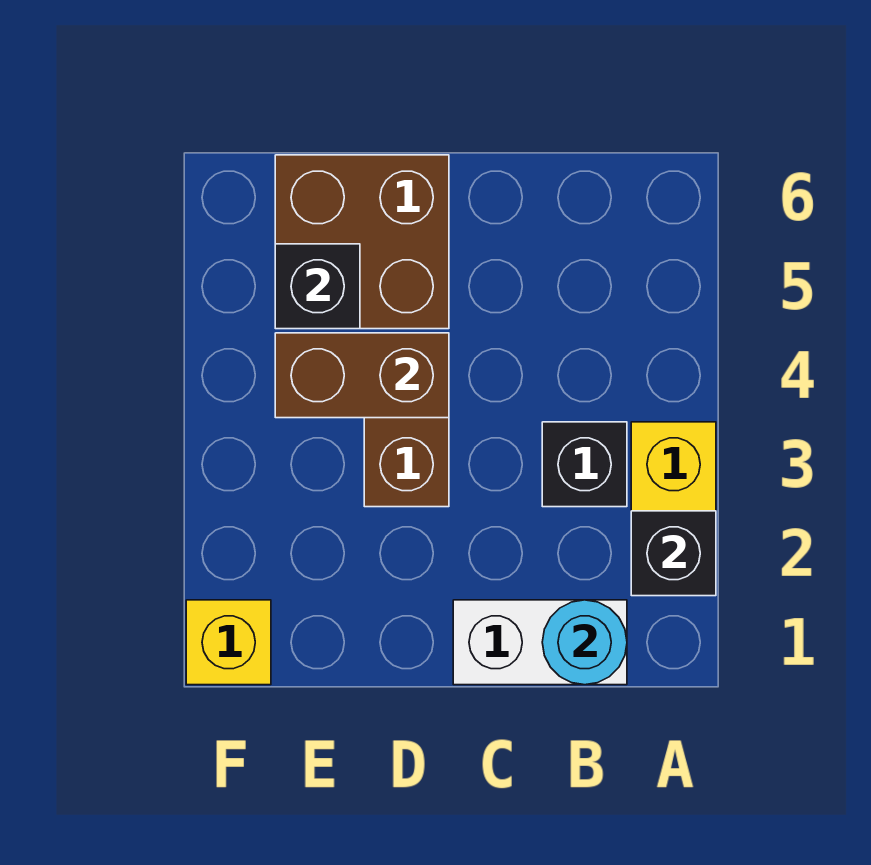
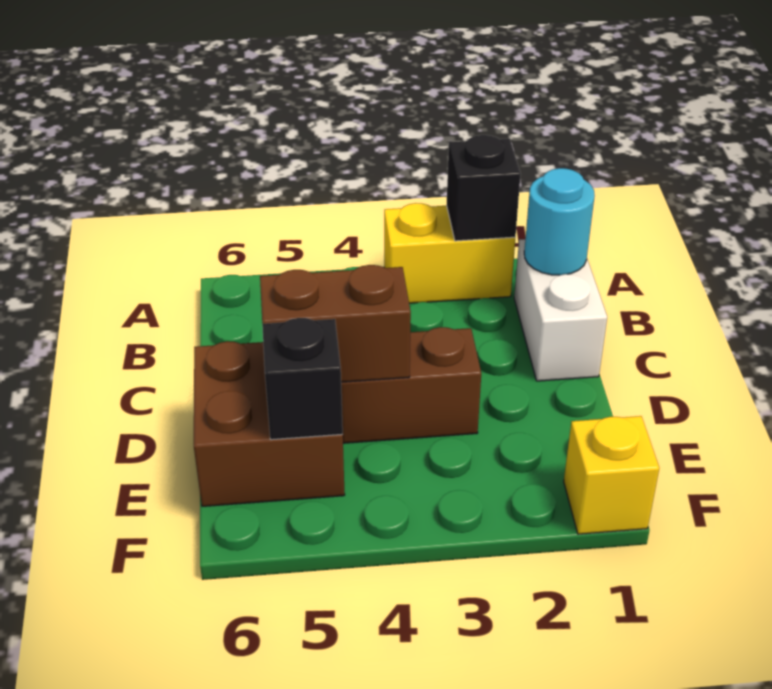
black 1x1 brick [542,422,627,507] -> none
brown 1x2 brick [275,333,449,418] -> brown 1x2 brick turned to [260,265,411,382]

